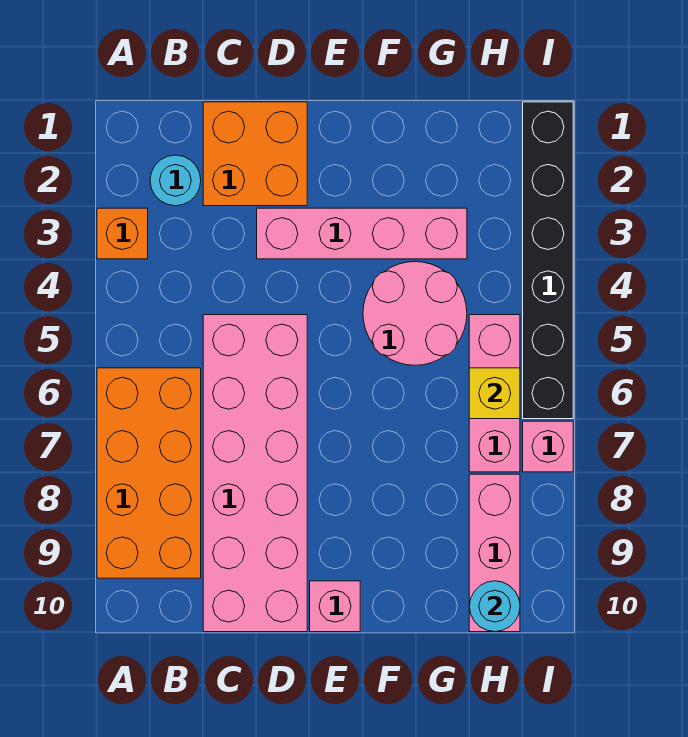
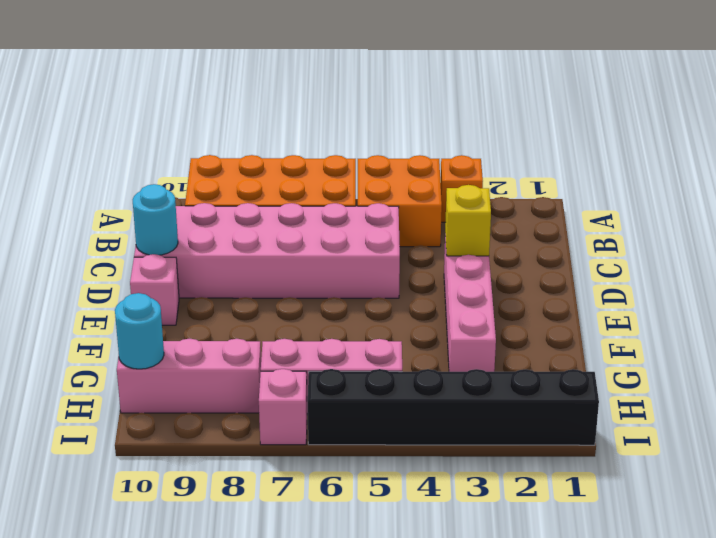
cyan 1x1 round brick [150,155,201,206] -> cyan 1x1 round brick moved to [133,184,178,255]
orange 2x2 brick [203,102,307,206] -> orange 2x2 brick moved to [358,155,442,247]
pink 2x2 round brick [363,262,467,365] -> none
yellow 1x1 brick [469,368,520,419] -> yellow 1x1 brick moved to [445,185,491,256]

